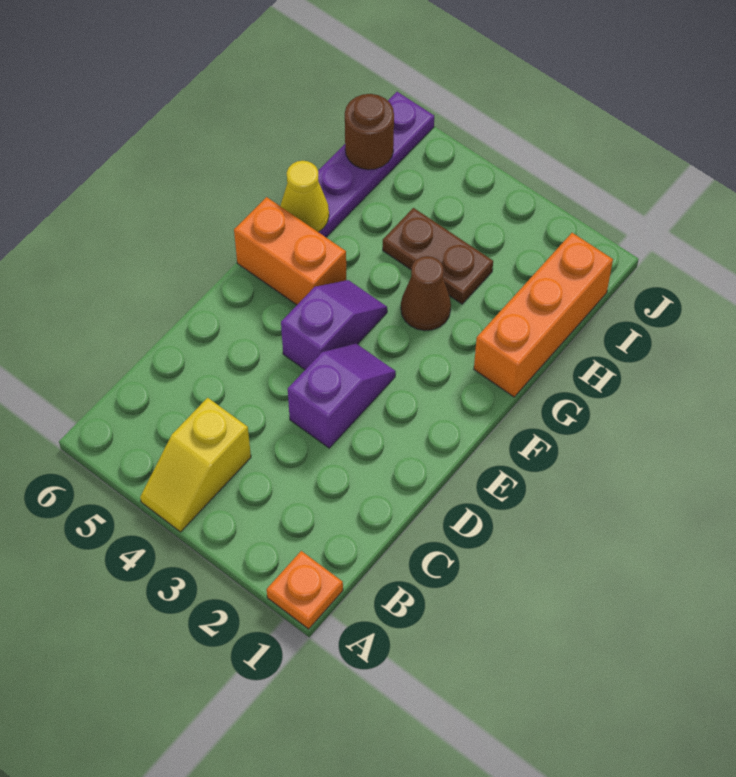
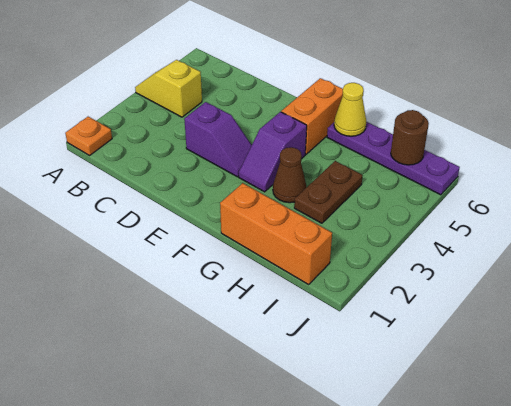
purple 1x2 slope [281,280,387,370] -> purple 1x2 slope turned to [239,112,307,192]

